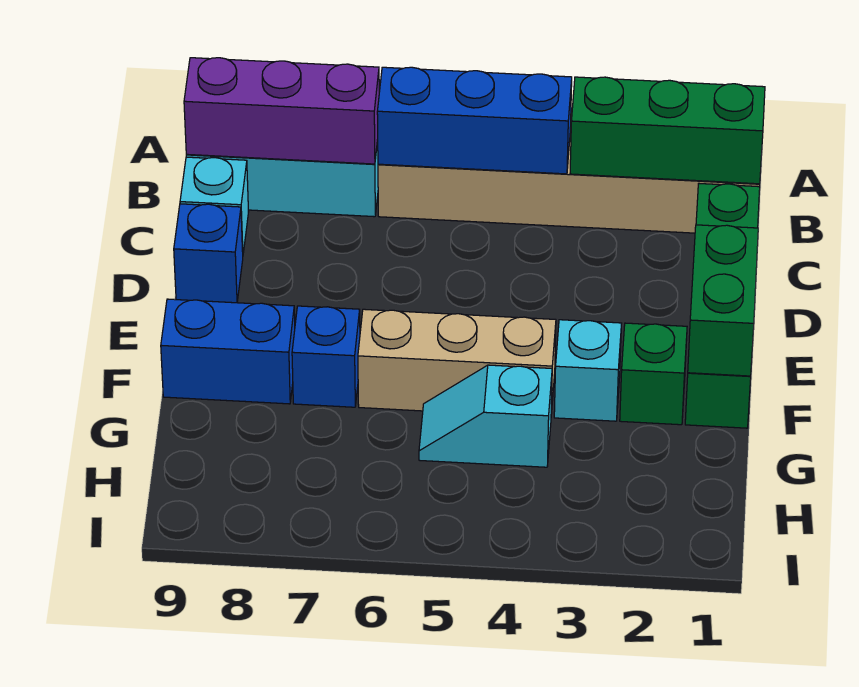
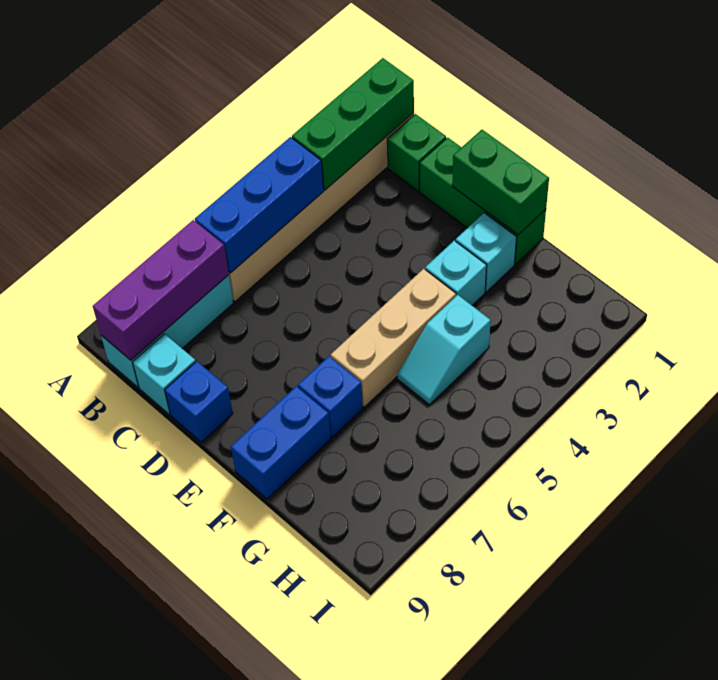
green 1x1 brick [620,323,687,425] -> cyan 1x1 brick [456,213,517,292]

